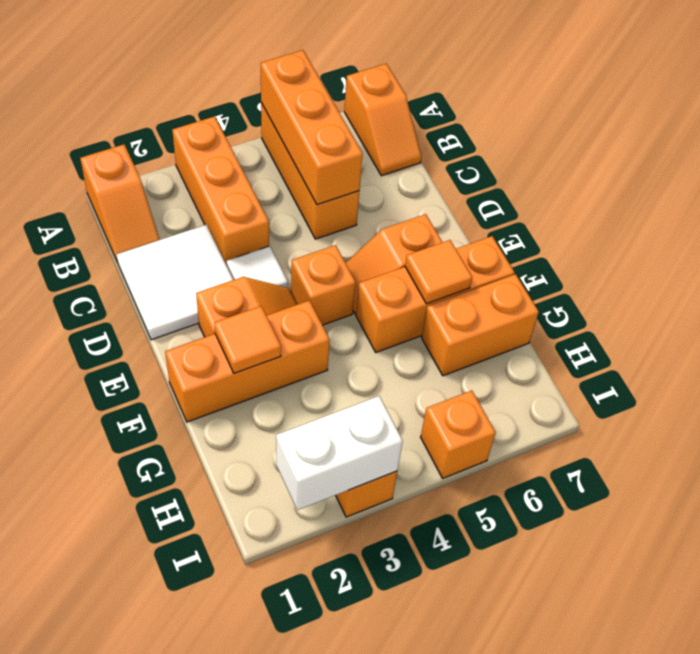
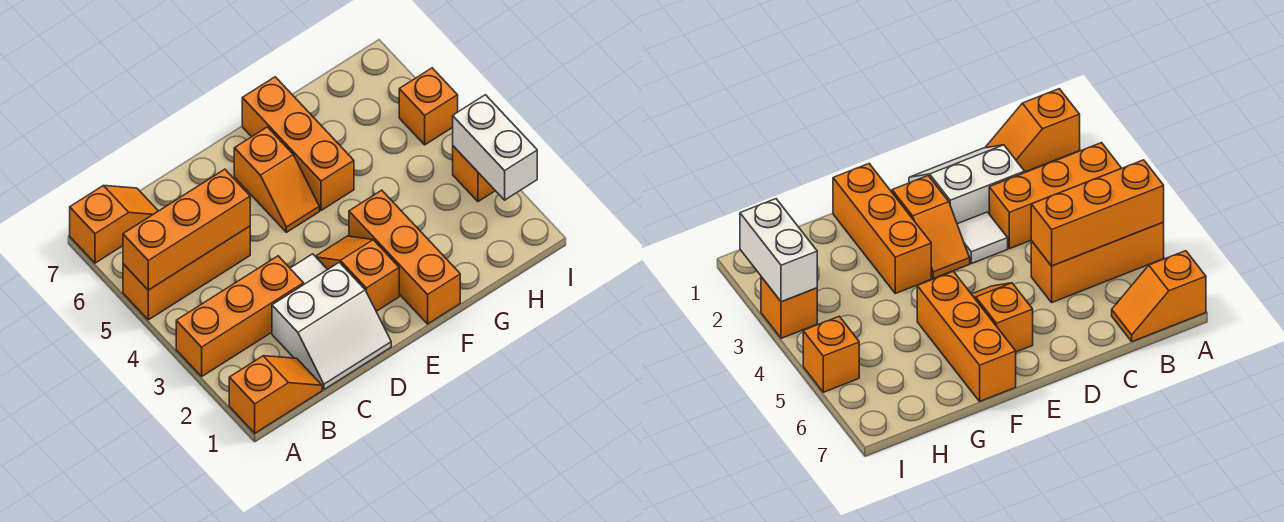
white 2x2 tile [117,225,233,340] -> white 2x2 slope [272,262,391,389]
orange 1x1 brick [291,245,356,325] -> none
orange 1x1 tile [214,306,281,373] -> none
orange 1x1 tile [405,240,472,304] -> none
orange 1x2 brick [422,274,539,376] -> none

